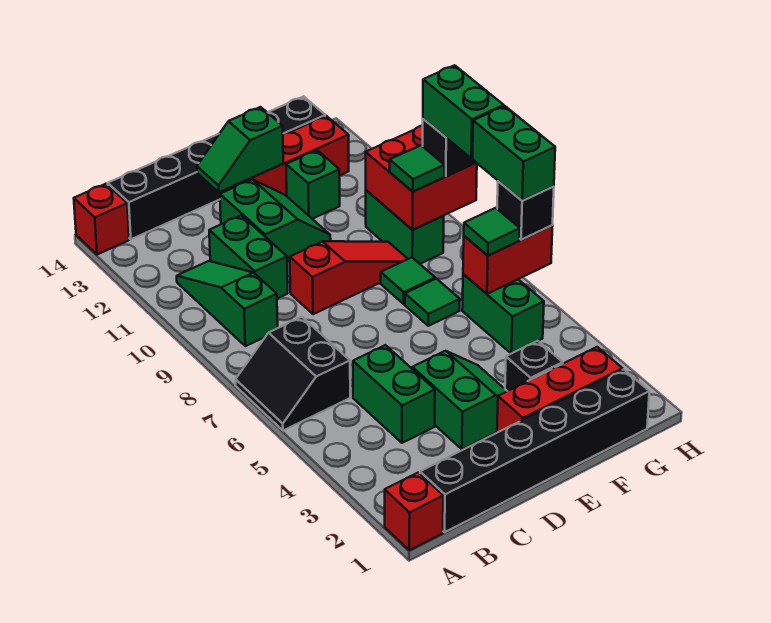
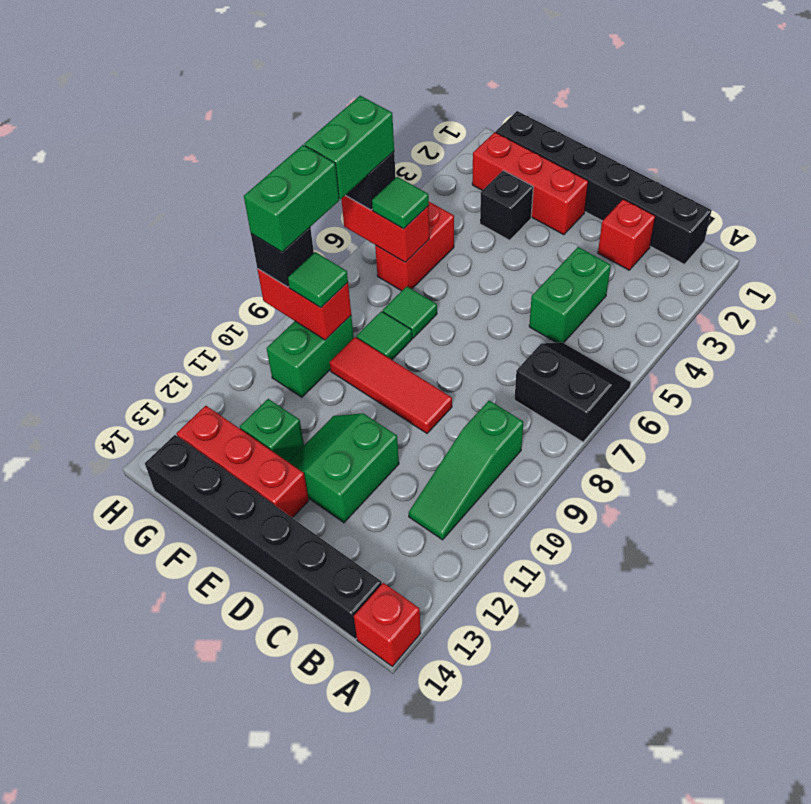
red 1x1 brick [385,472,443,550] -> red 1x1 brick moved to [598,199,656,270]
black 2x2 slope [236,317,350,430] -> black 2x2 slope turned to [514,342,631,442]
green 1x2 brick [209,215,288,298] -> none
green 2x2 slope [412,351,507,449] -> none
red 1x3 slope [290,241,407,314] -> red 1x3 tile [330,337,452,433]
green 1x2 slope [197,107,283,192] -> none
green 1x2 brick [462,274,544,353] -> red 1x2 brick [375,202,454,291]
red 2x2 brick [366,126,477,230] -> red 1x2 brick [257,269,351,340]

